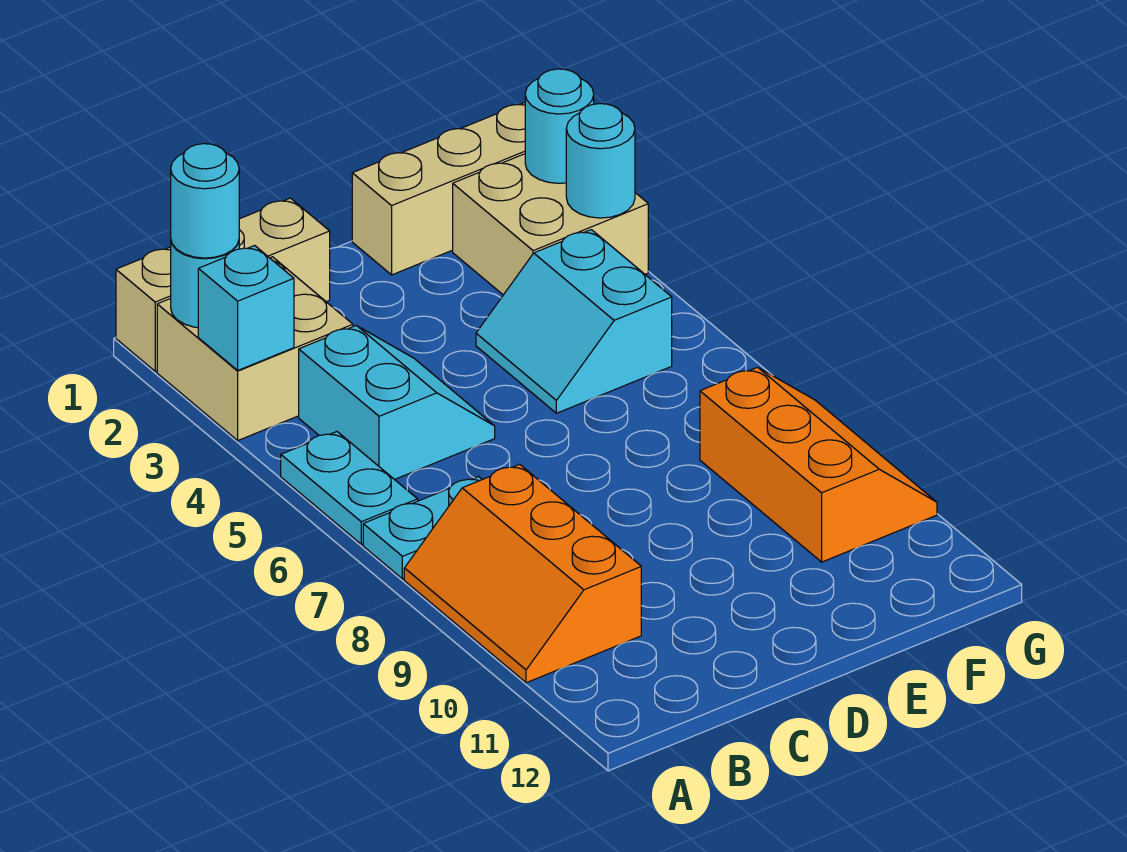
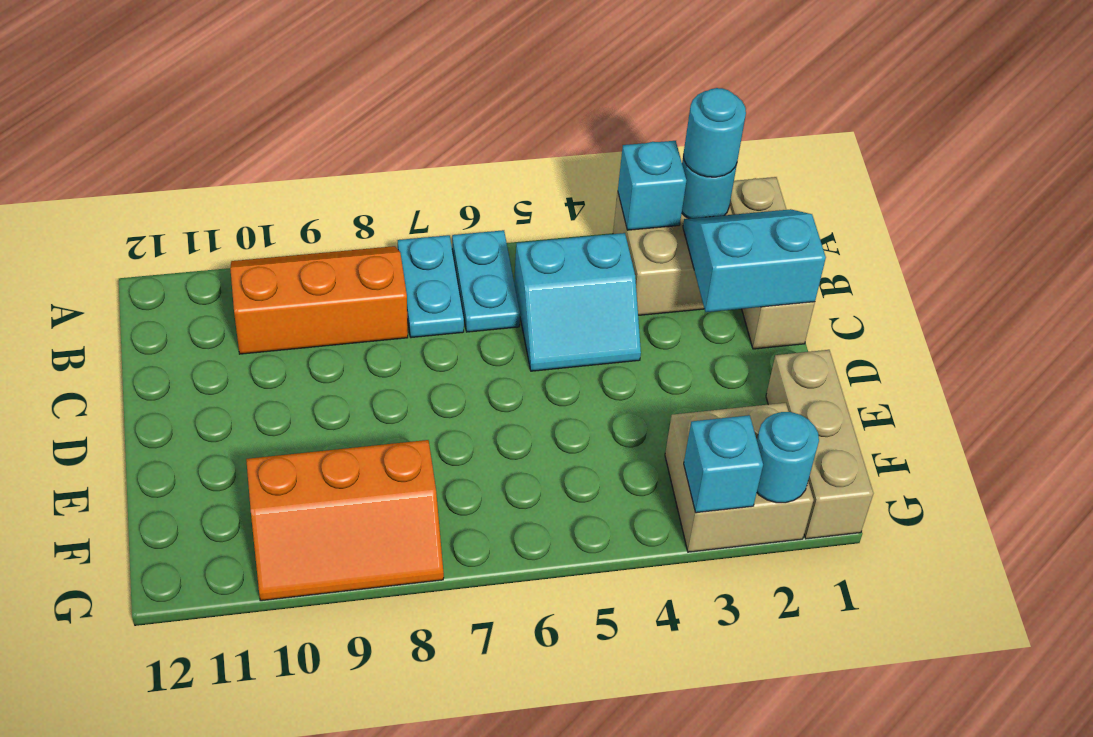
cyan 1x2 plate [281,432,418,544] -> cyan 1x2 plate turned to [452,230,520,332]
cyan 2x2 slope [476,230,672,413] -> cyan 2x2 slope moved to [683,209,826,312]
cyan 1x1 round brick [566,104,635,218] -> cyan 1x1 brick [684,415,763,513]

